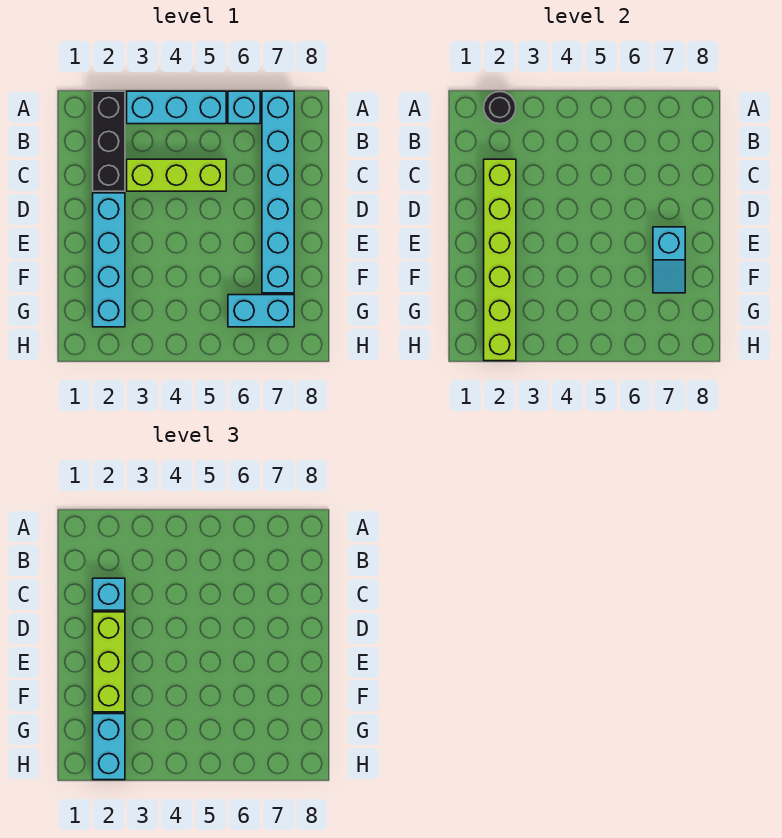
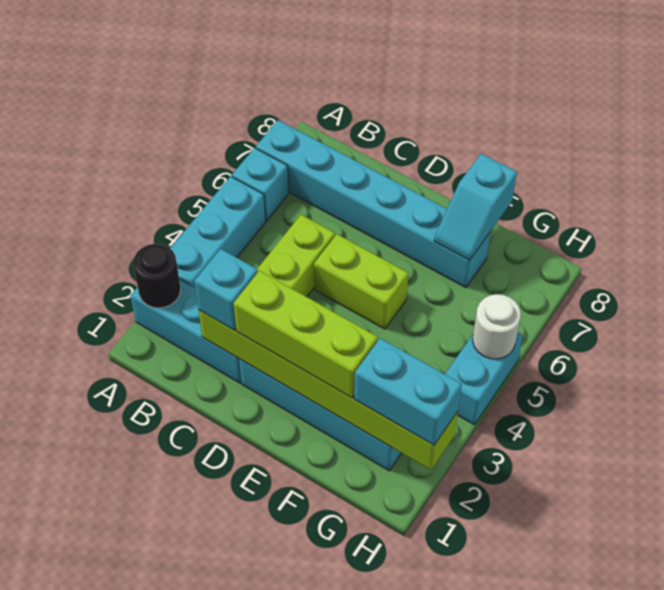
black 1x3 brick [93,91,125,191] -> cyan 1x3 brick [130,280,241,383]
none -> lime 1x2 brick [314,234,408,329]
cyan 1x2 slope [653,227,685,293] -> cyan 1x2 slope turned to [434,154,517,260]
cyan 1x2 brick [228,295,294,327] -> cyan 1x2 brick moved to [445,332,523,425]
none -> white 1x1 round brick [473,294,521,359]

